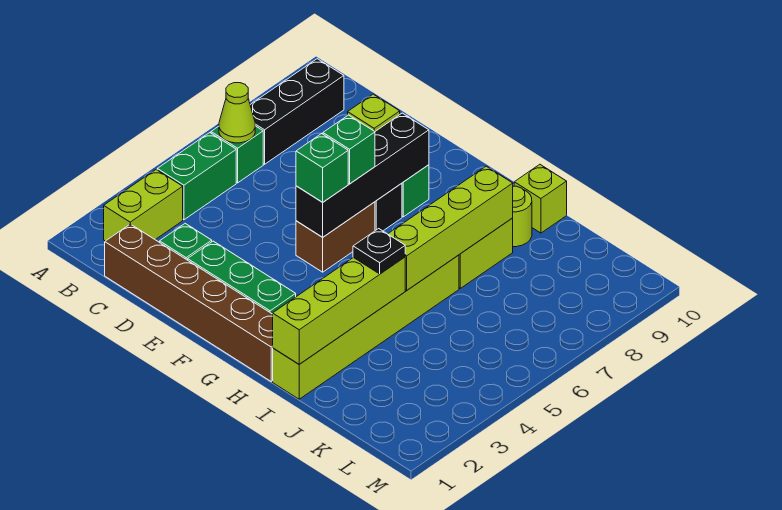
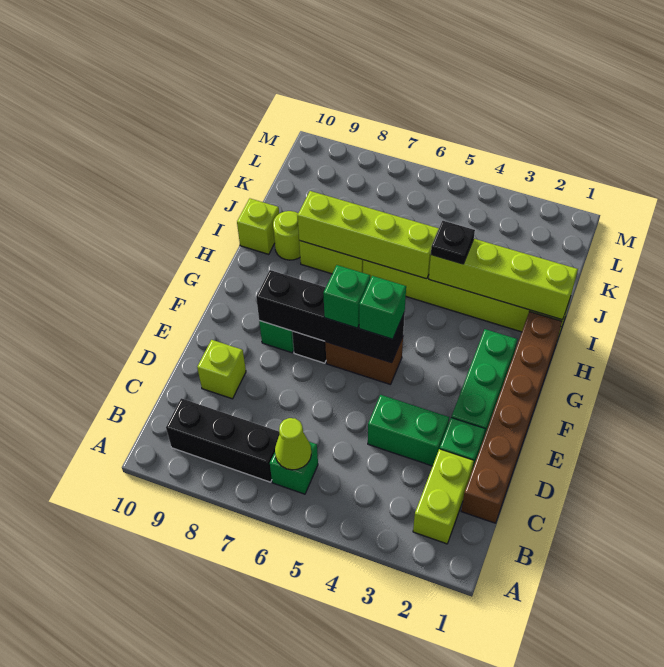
lime 1x2 brick [104,170,183,241] -> lime 1x2 brick turned to [413,449,474,544]
green 1x2 brick [157,133,236,220] -> green 1x2 brick moved to [368,395,449,466]

